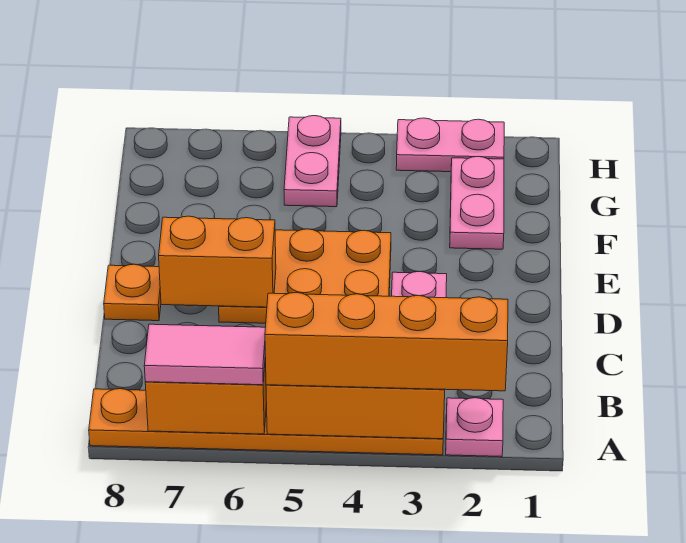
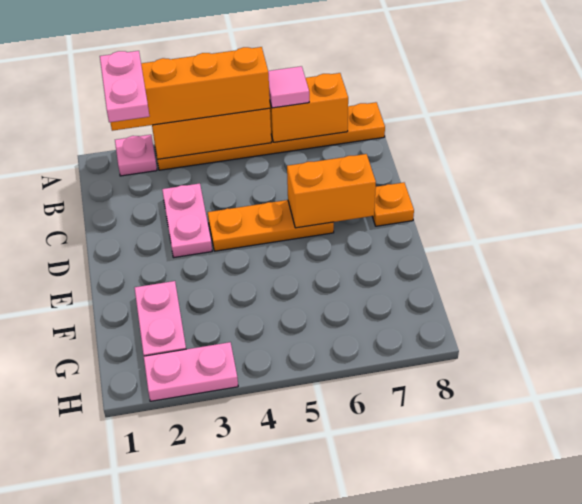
pink 1x2 tile [144,324,265,385] -> pink 1x1 tile [268,66,309,108]
orange 2x3 plate [219,229,391,323] -> orange 1x3 plate [208,200,334,251]
pink 1x2 plate [284,116,341,207] -> pink 1x2 plate moved to [100,51,149,122]

